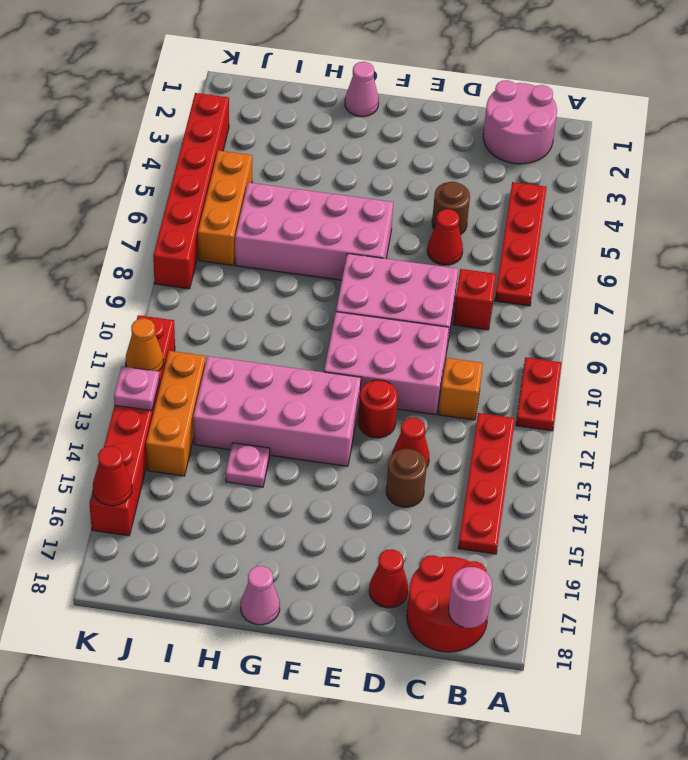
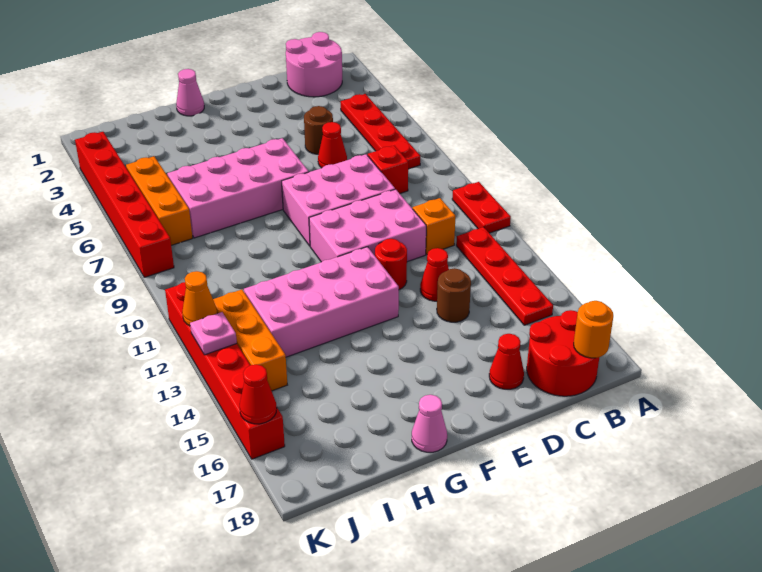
pink 1x1 round brick [449,567,492,628] -> orange 1x1 round brick [574,301,613,358]
pink 1x1 plate [226,443,270,487] -> none

